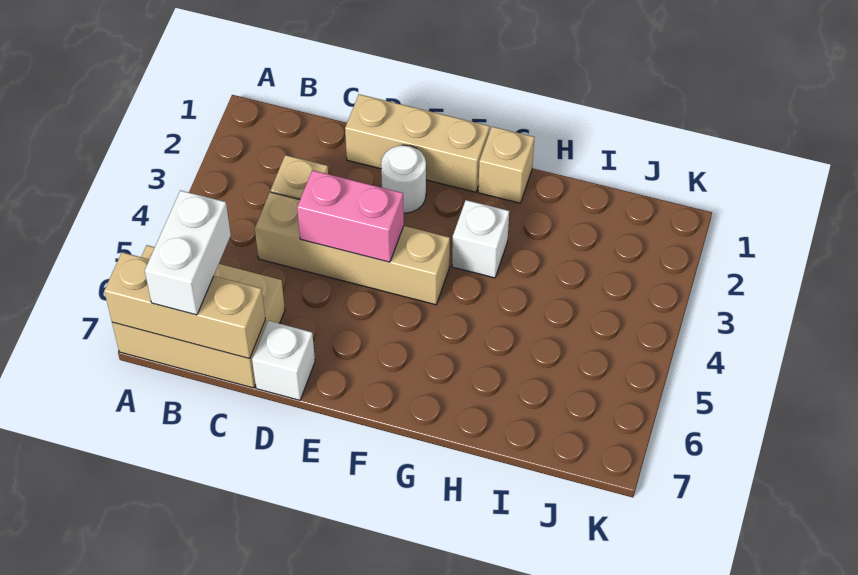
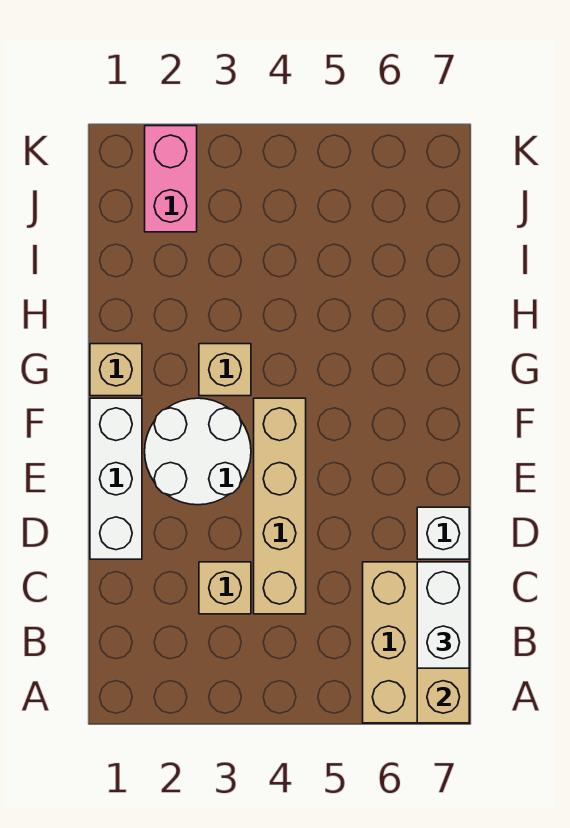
white 1x2 brick [145,190,231,315] -> white 1x2 brick turned to [417,562,469,668]
tan 1x3 brick [345,94,490,192] -> white 1x3 brick [90,398,142,559]
pink 1x2 brick [297,170,404,262] -> pink 1x2 brick moved to [145,126,197,232]
white 1x1 round brick [381,145,426,213] -> white 2x2 round brick [145,398,251,505]
white 1x1 brick [452,200,509,278] -> tan 1x1 brick [199,344,251,396]

